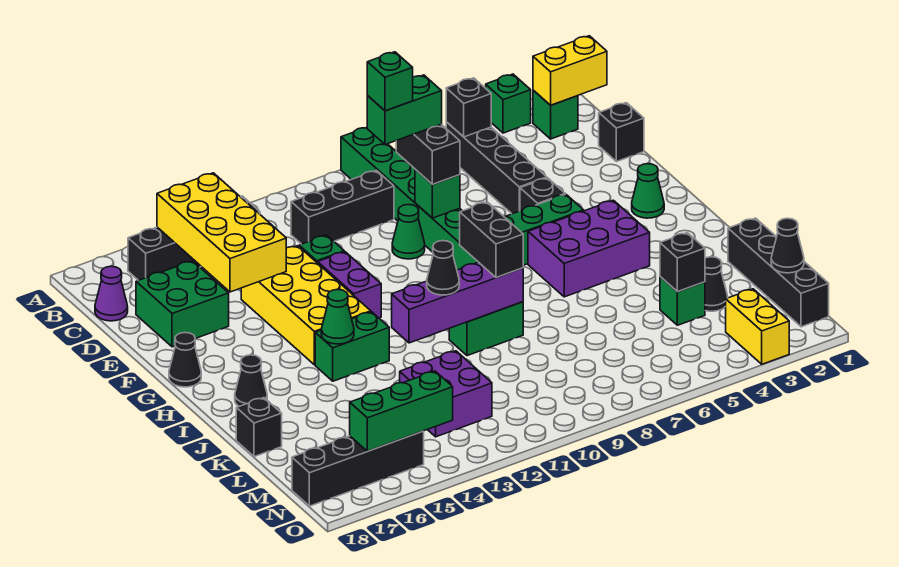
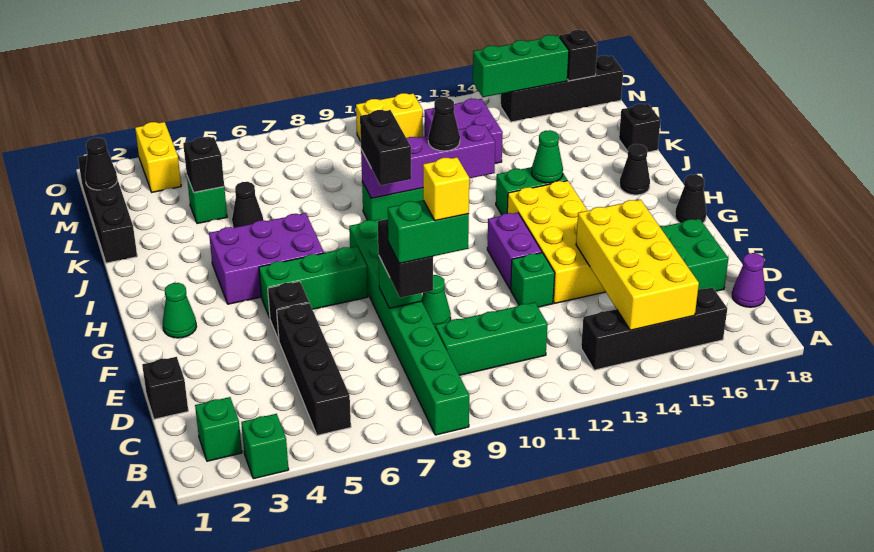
yellow 1x2 brick [533,36,607,105] -> yellow 1x2 brick moved to [356,93,423,141]
black 1x1 brick [446,78,491,137] -> black 1x1 brick moved to [559,30,597,81]
black 1x3 brick [291,170,394,244] -> green 1x3 brick [435,303,548,375]
green 1x1 brick [367,52,413,111] -> yellow 1x1 brick [423,157,469,221]
black 1x1 cone [705,257,728,311] -> black 1x1 cone moved to [232,182,263,228]

